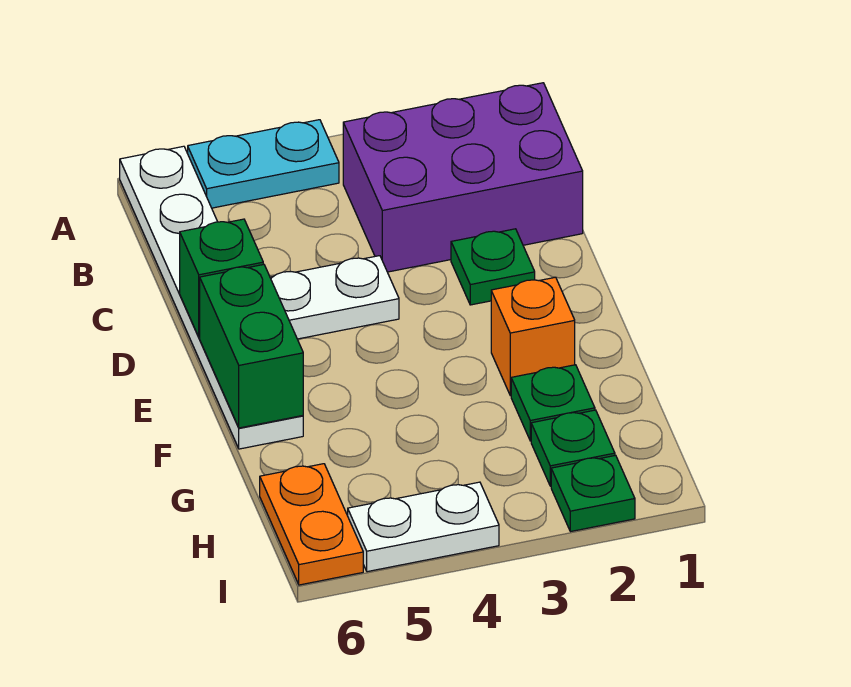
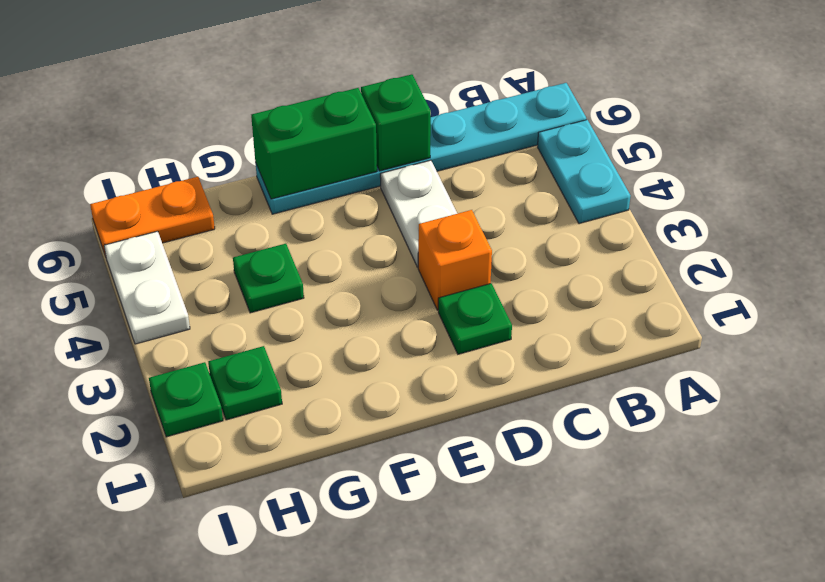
white 1x6 plate [120,146,303,449] -> cyan 1x6 plate [256,83,586,214]
purple 2x3 brick [343,83,583,272] -> none
orange 1x1 brick [491,277,575,396] -> orange 1x1 brick moved to [418,210,492,310]
green 1x1 plate [511,365,595,441] -> green 1x1 plate moved to [233,244,304,313]

